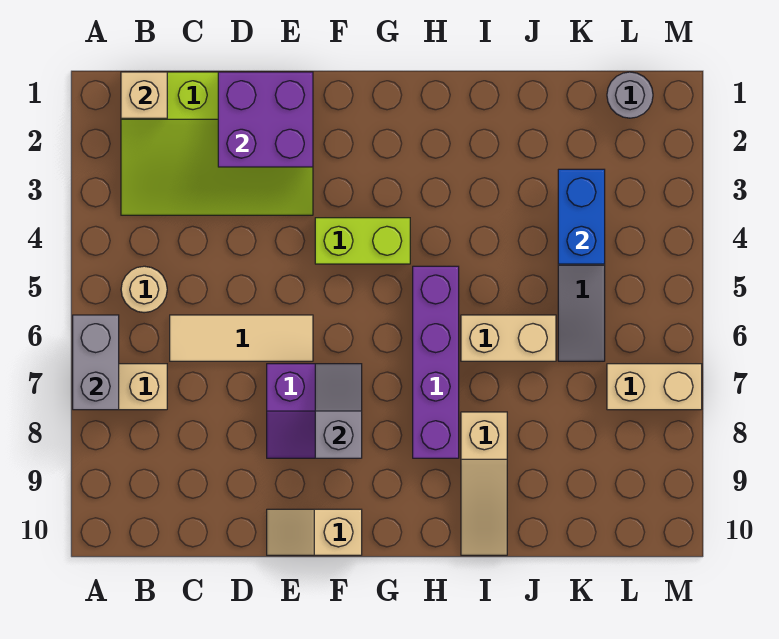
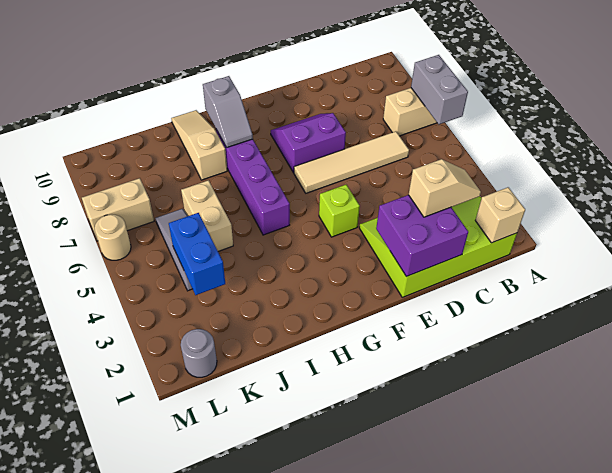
tan 1x1 round brick [121,266,167,313] -> tan 1x1 round brick moved to [95,214,131,260]
tan 1x3 tile [170,315,313,361] -> tan 1x4 tile [294,131,409,193]
tan 1x2 slope [267,509,362,555] -> tan 1x2 slope moved to [409,159,481,217]
lime 1x2 brick [315,218,410,264] -> lime 1x1 brick [319,185,360,237]
grey 1x2 slope [315,364,362,458] -> grey 1x2 slope moved to [203,76,253,147]
tan 1x2 brick [461,315,556,361] -> tan 1x2 brick turned to [181,180,233,251]

